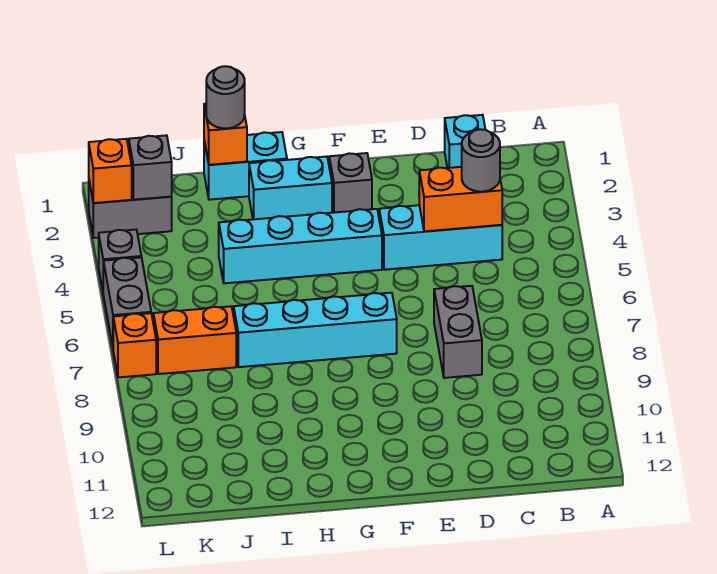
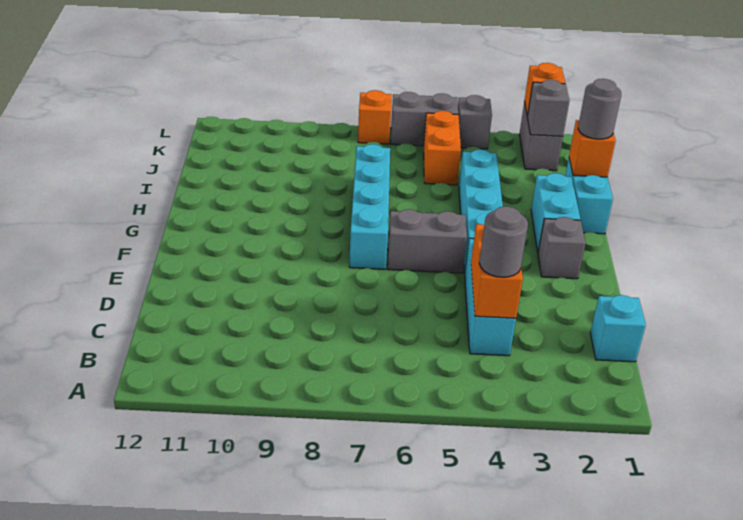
grey 1x2 brick [434,286,482,378] -> grey 1x2 brick moved to [388,209,467,273]
orange 1x2 brick [153,306,236,374] -> orange 1x2 brick moved to [424,111,461,185]

